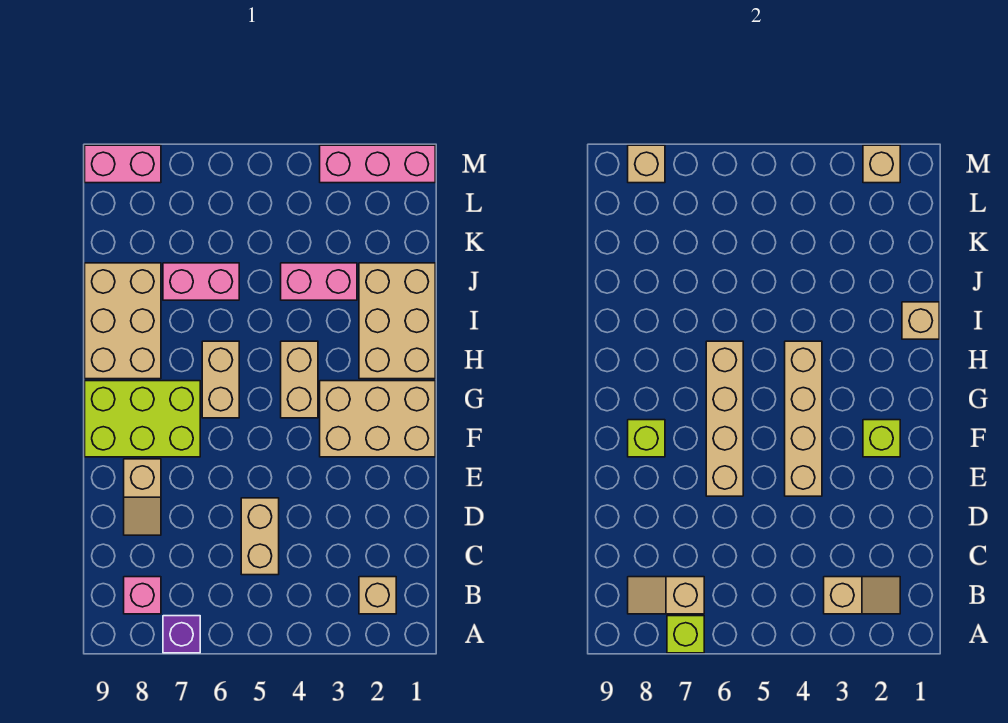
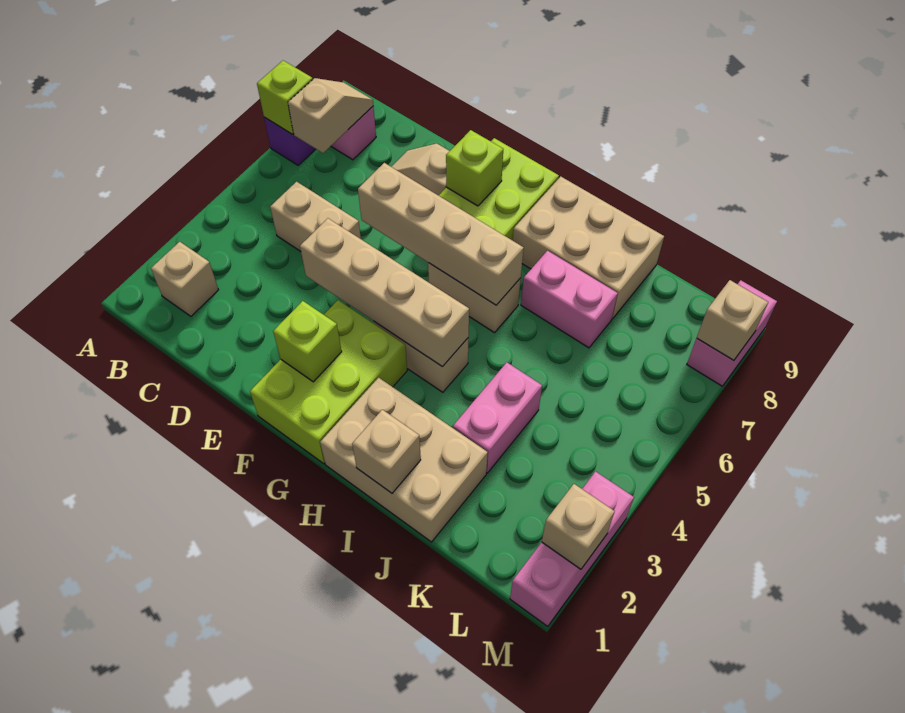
tan 1x2 slope [824,577,900,614] -> none
tan 2x3 brick [320,381,435,457] -> lime 2x3 brick [250,300,407,464]
pink 1x2 brick [163,263,239,300] -> pink 1x2 brick turned to [521,251,618,348]

